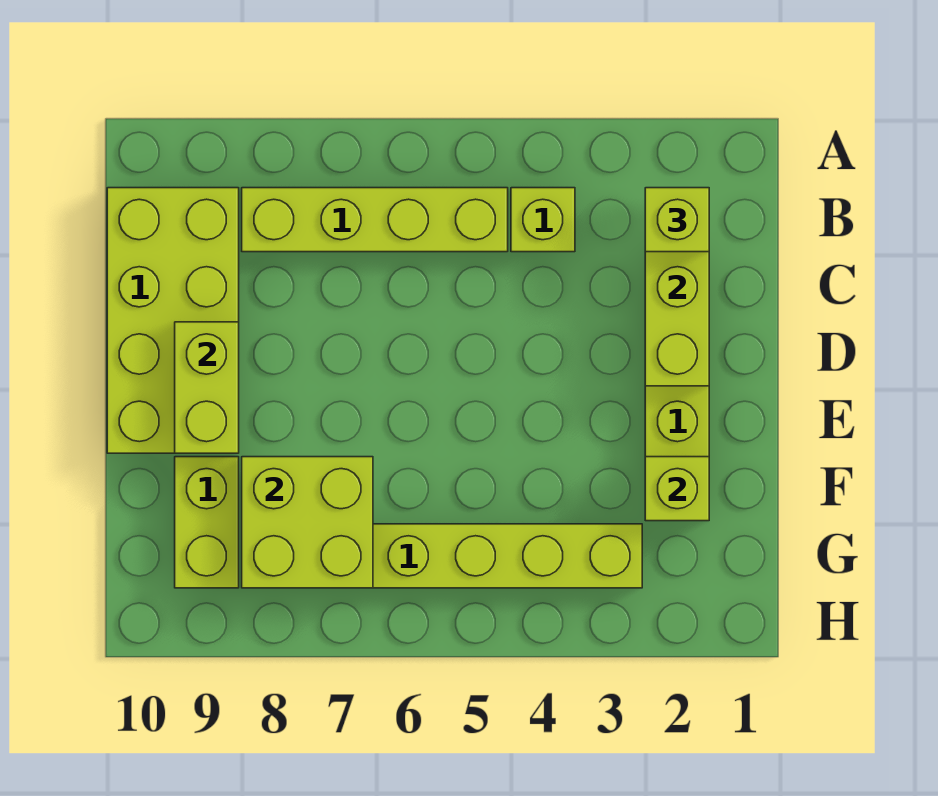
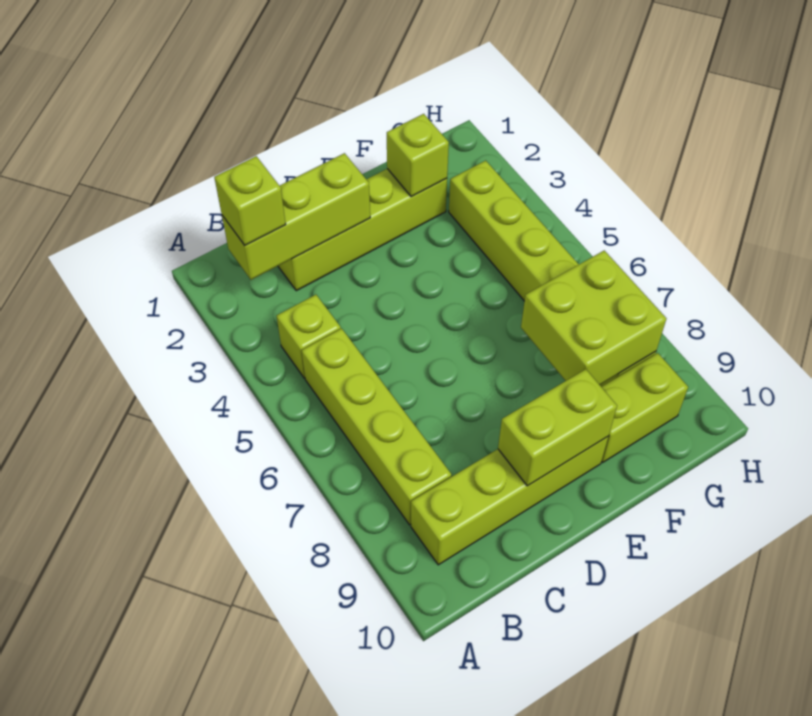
lime 2x4 brick [107,188,239,453] -> lime 1x4 brick [411,437,608,565]

